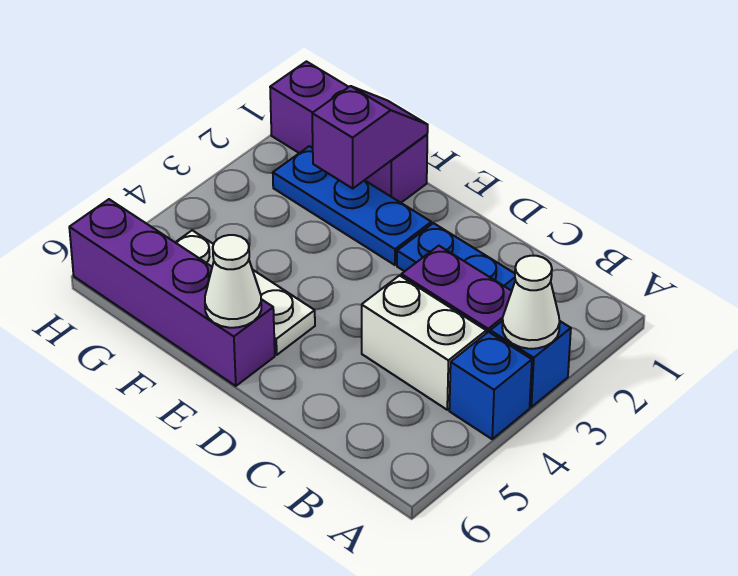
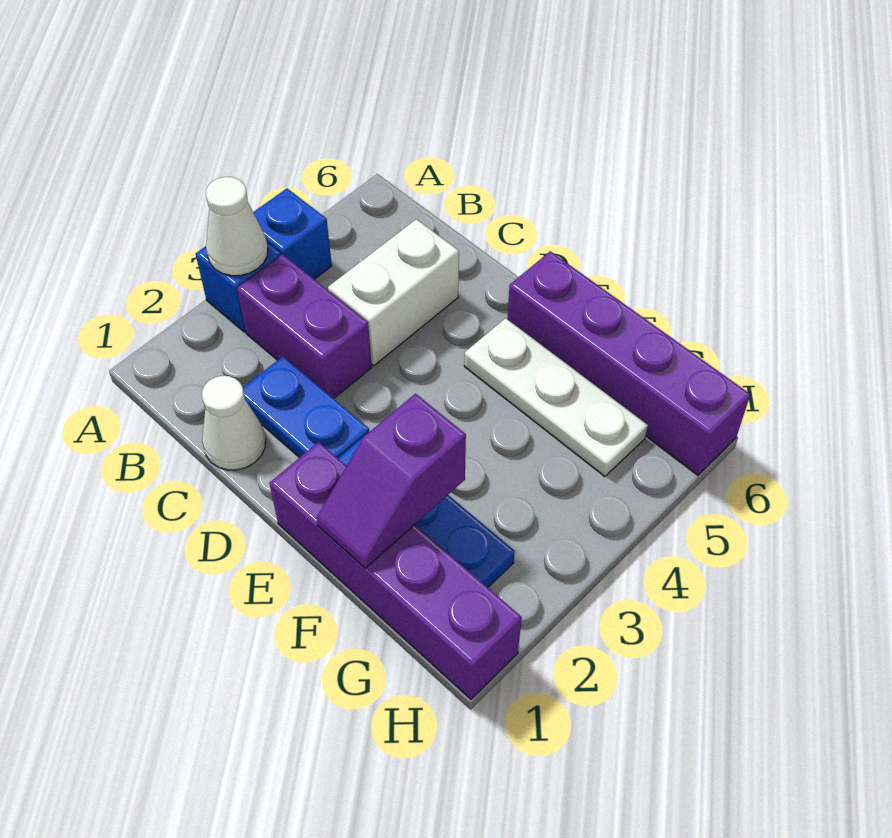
white 1x2 brick [362,276,486,410] -> white 1x2 brick turned to [328,219,459,366]
white 1x1 cone [205,235,261,328] -> white 1x1 cone moved to [202,376,266,470]
purple 1x3 brick [270,61,427,203] -> purple 1x4 brick [269,442,522,699]

